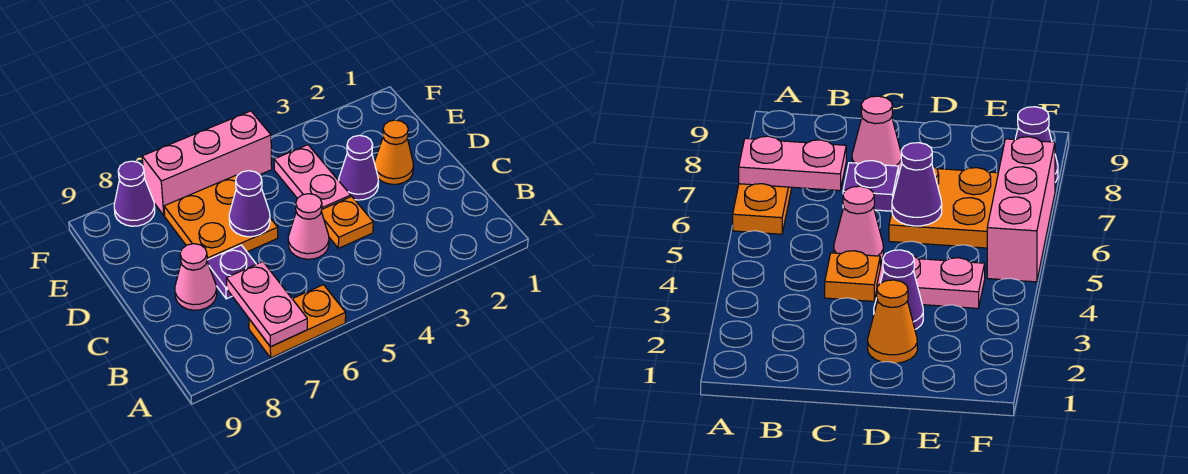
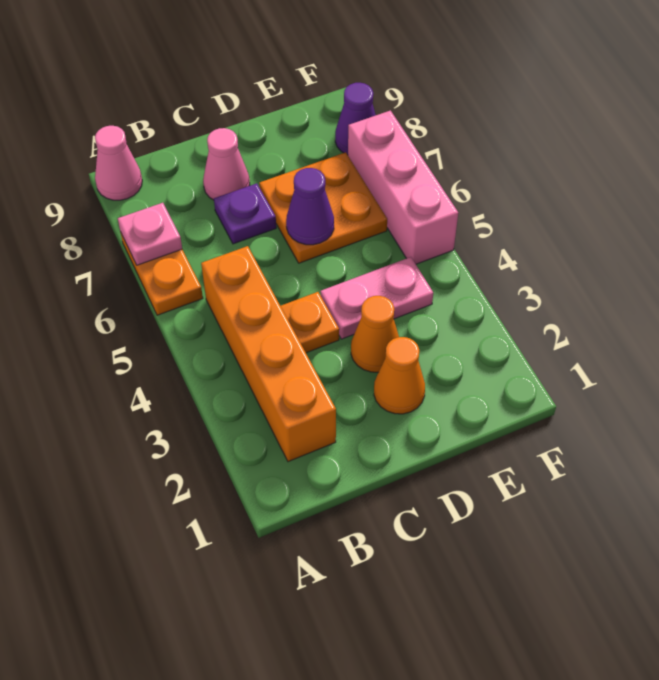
pink 1x2 plate [226,261,307,347] -> pink 1x1 plate [118,203,182,265]
none -> orange 1x4 brick [201,246,336,462]
pink 1x1 cone [288,194,329,259] -> pink 1x1 cone moved to [95,126,142,200]
purple 1x1 cone [339,135,378,200] -> orange 1x1 cone [351,296,399,372]

